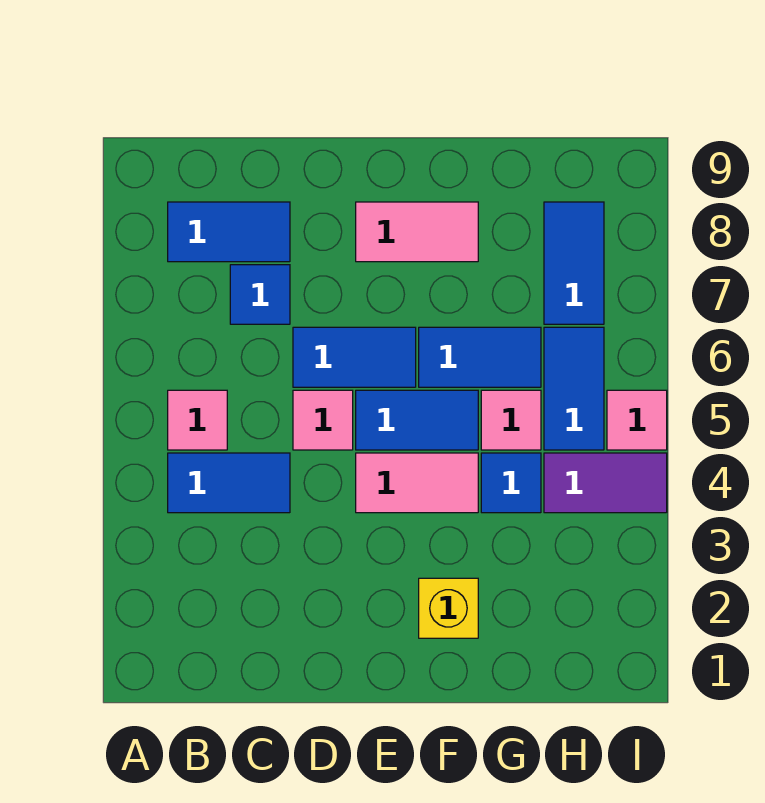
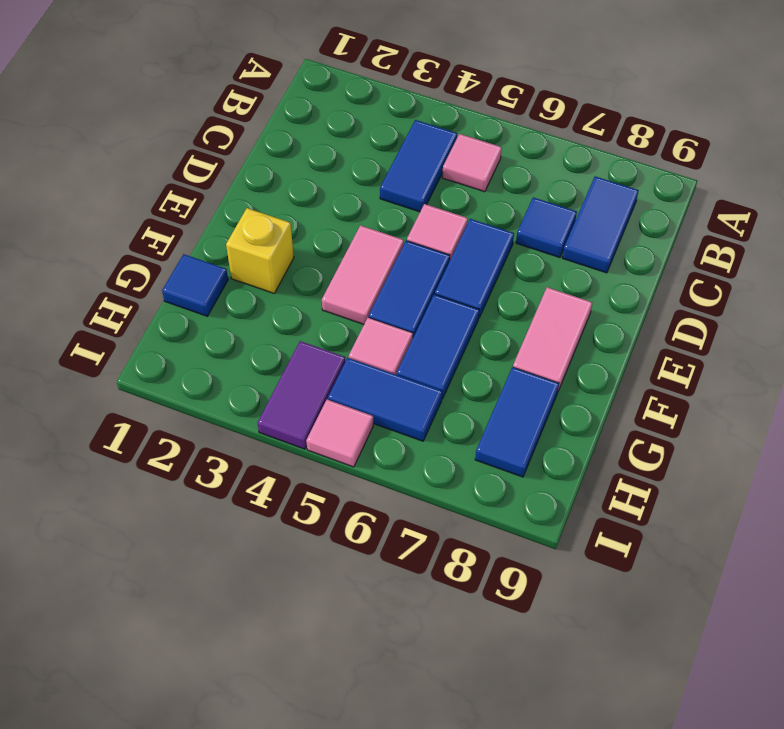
blue 1x1 tile [481,453,541,513] -> blue 1x1 tile moved to [162,254,228,316]
blue 1x2 tile [544,202,604,324] -> blue 1x2 tile turned to [475,367,559,477]

